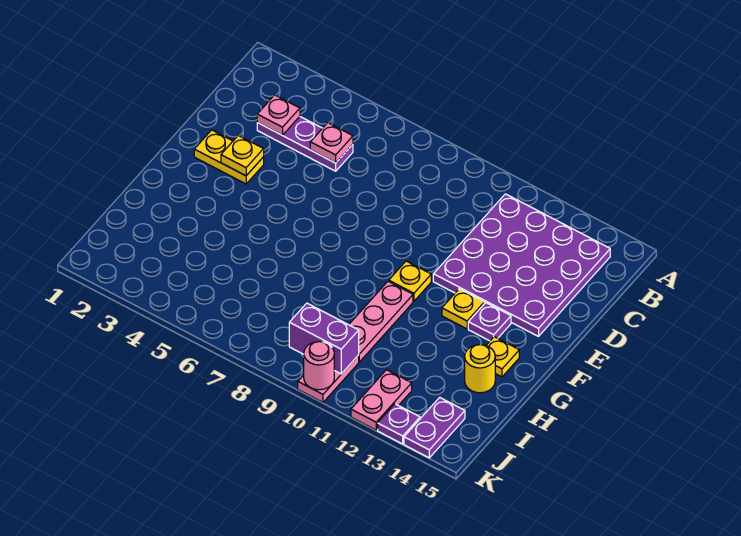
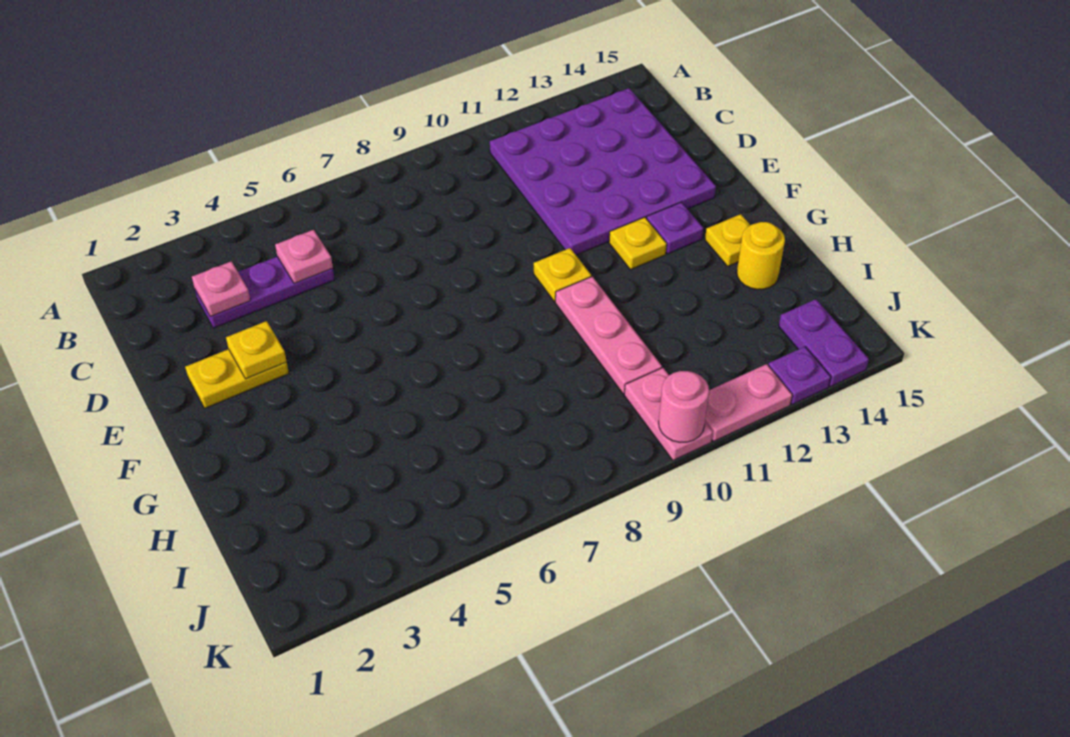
purple 1x2 brick [289,303,359,374] -> none
pink 1x2 plate [351,370,412,430] -> pink 1x2 plate turned to [705,364,792,441]

